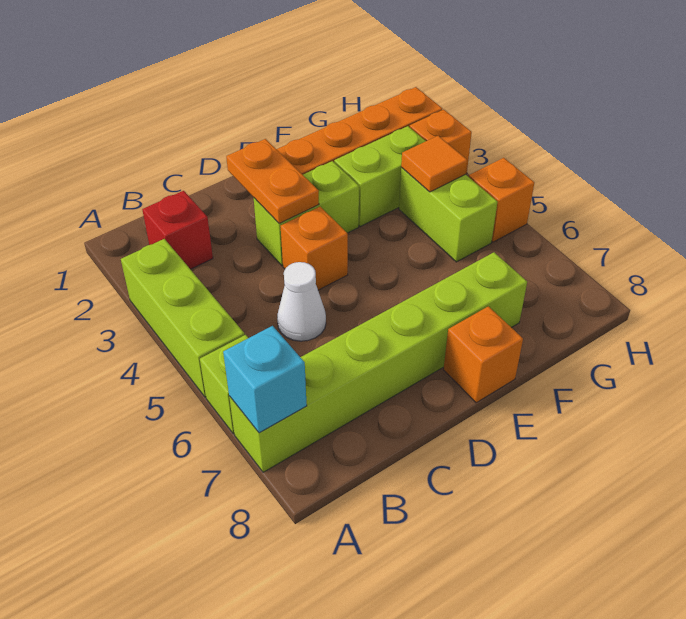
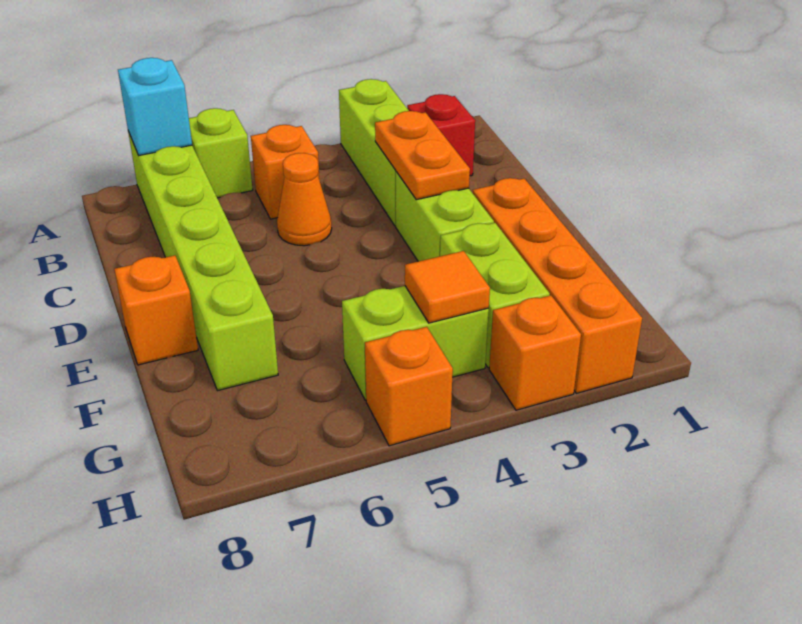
lime 1x3 brick [121,239,244,397] -> lime 1x3 brick turned to [339,79,409,226]
white 1x1 cone [277,262,326,341] -> orange 1x1 cone [277,153,332,246]
orange 1x2 plate [226,139,319,223] -> orange 1x2 plate turned to [375,111,470,200]
orange 1x1 brick [281,207,348,290] -> orange 1x1 brick moved to [251,125,320,219]

